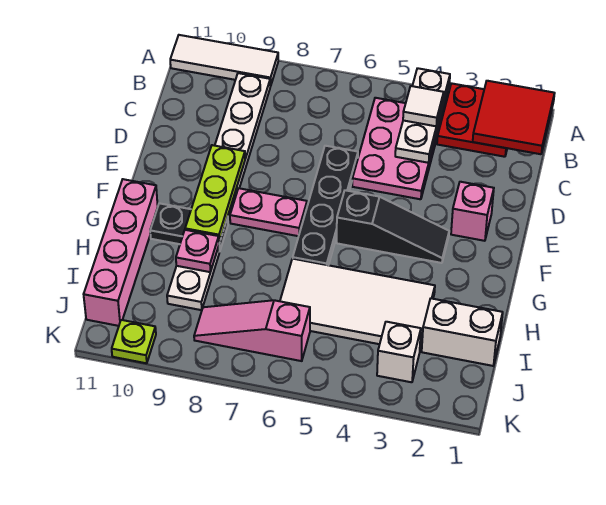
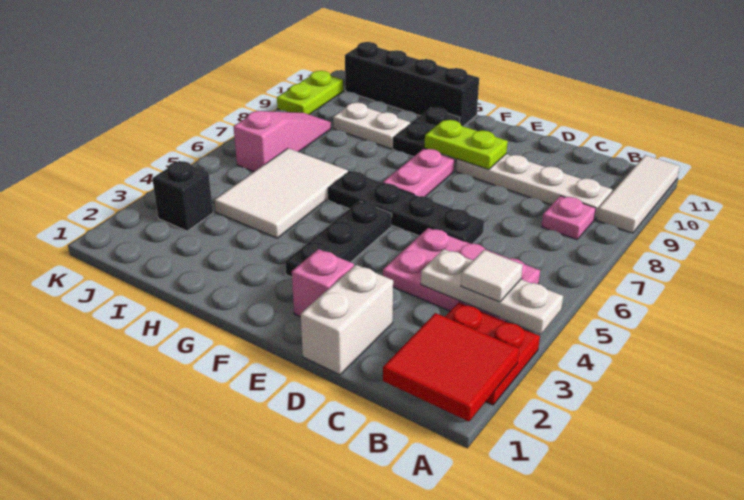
lime 1x3 plate [185,145,245,243] -> lime 1x2 plate [425,120,508,169]
black 1x3 slope [337,190,449,263] -> black 1x3 plate [285,201,392,277]
pink 1x4 brick [84,179,158,326] -> black 1x4 brick [345,42,479,126]
white 2x4 tile [280,259,435,349] -> white 2x3 tile [215,148,348,238]
pink 1x1 plate [176,230,219,272] -> pink 1x1 plate moved to [542,196,596,240]
white 1x2 brick [422,298,503,366] -> white 1x2 brick moved to [301,265,393,375]
white 1x1 brick [377,322,421,382] -> black 1x1 brick [152,161,213,231]
lime 1x1 plate [112,320,156,363] -> lime 1x2 plate [277,71,343,115]

